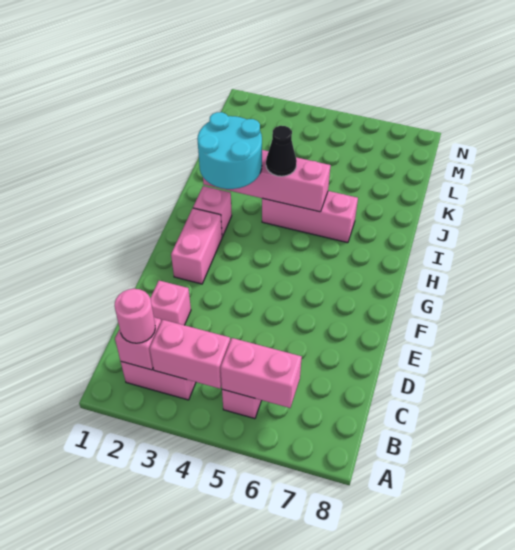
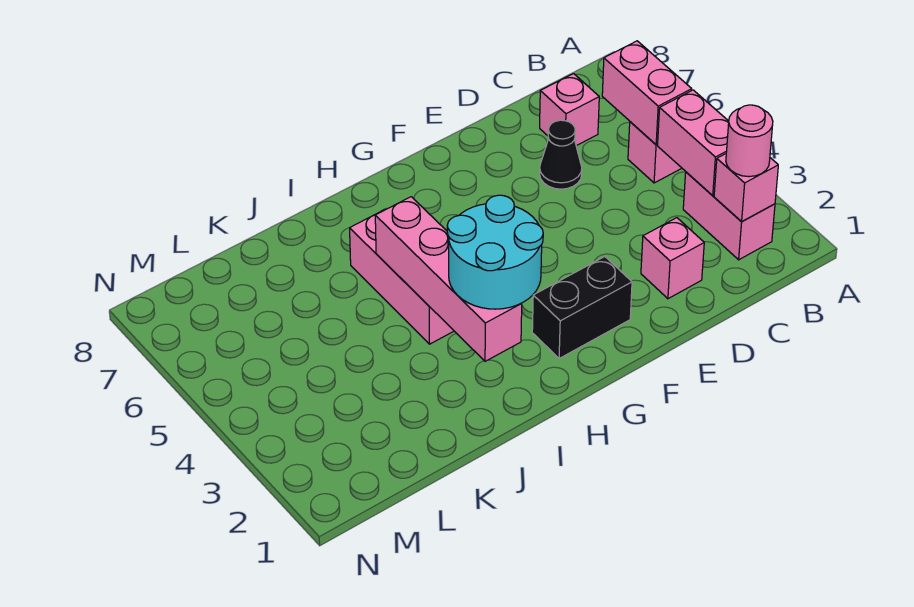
pink 1x2 brick [171,208,222,284] -> black 1x2 brick [532,257,632,359]
pink 1x1 brick [193,186,232,237] -> pink 1x1 brick moved to [540,74,599,146]
black 1x1 cone [266,126,297,176] -> black 1x1 cone moved to [540,120,582,189]

